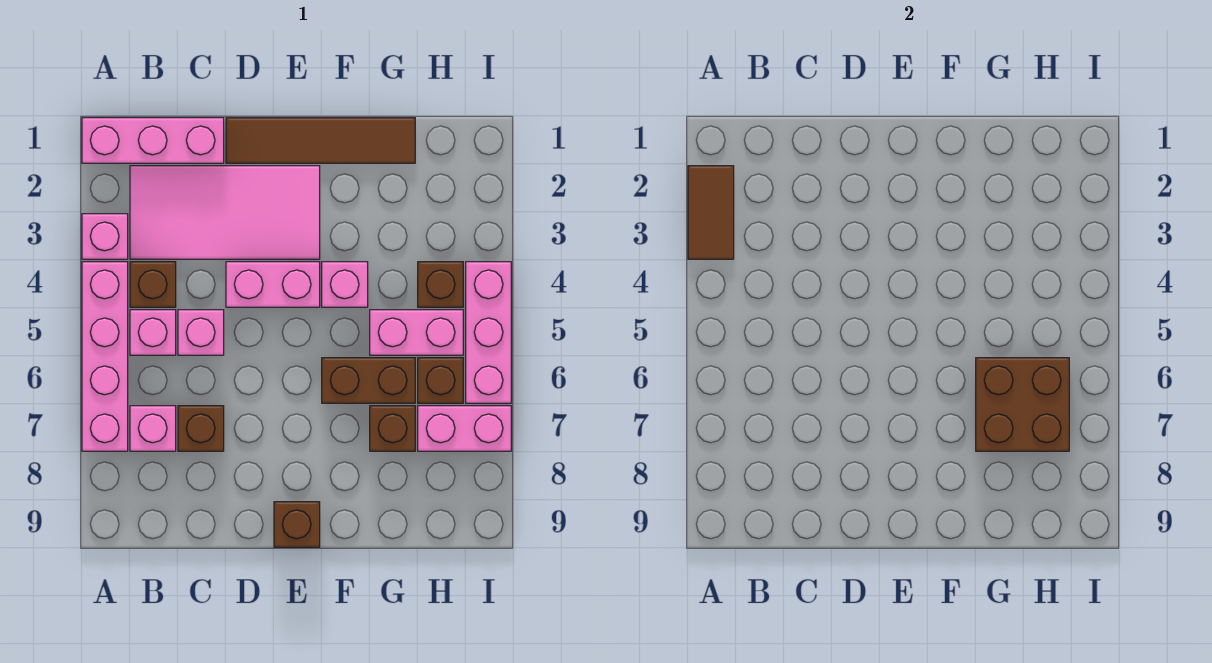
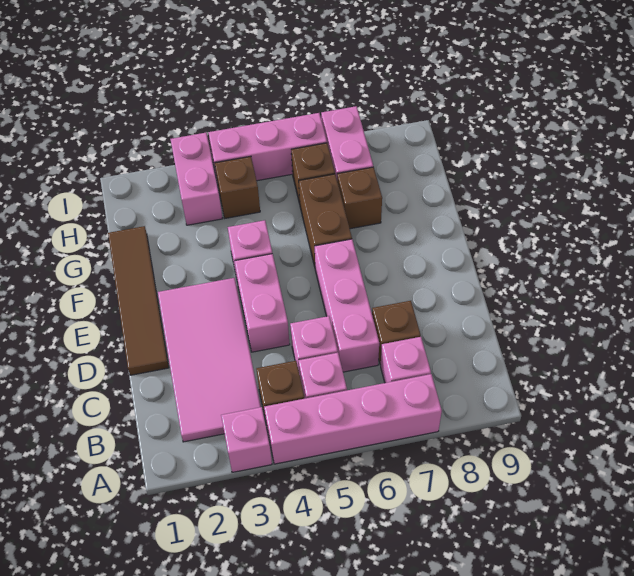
pink 1x3 brick [82,118,224,163] -> pink 1x3 brick moved to [315,239,379,372]
brown 1x2 tile [688,166,734,259] -> none
brown 1x1 brick [274,502,320,547] -> none
pink 1x2 brick [370,310,463,355] -> pink 1x2 brick moved to [170,133,223,225]
brown 2x2 brick [976,358,1069,451] -> none

